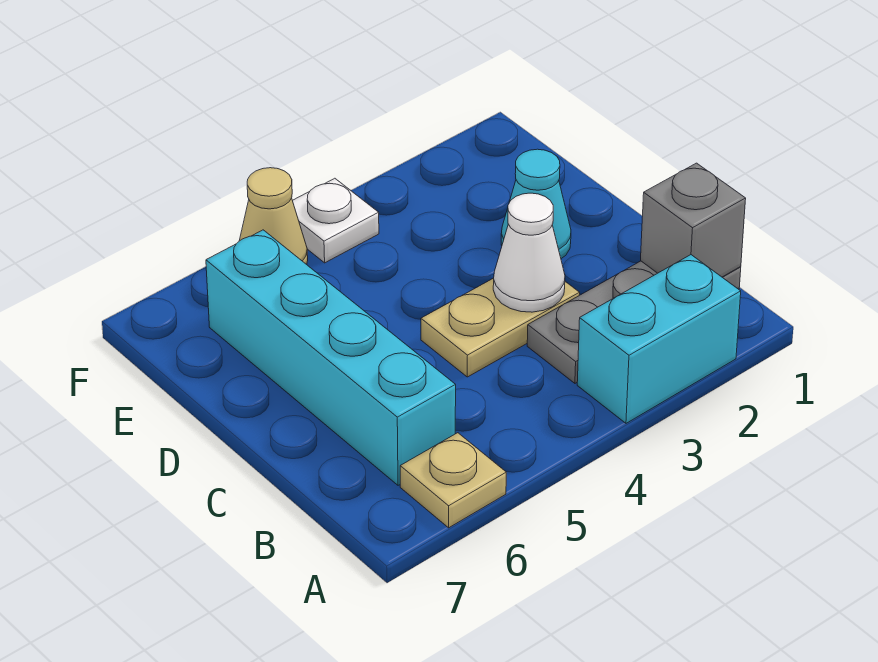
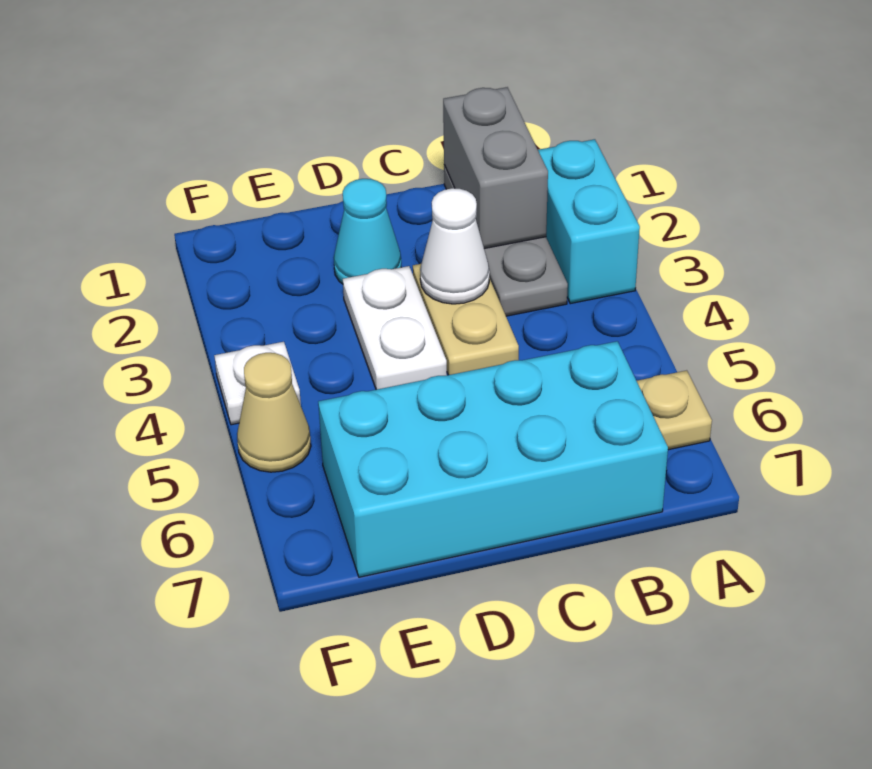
grey 1x1 brick [641,163,746,277] -> grey 1x2 brick [443,87,548,249]
cyan 1x4 brick [206,230,456,485] -> cyan 2x4 brick [318,341,668,577]
none -> white 1x2 plate [343,266,447,390]

